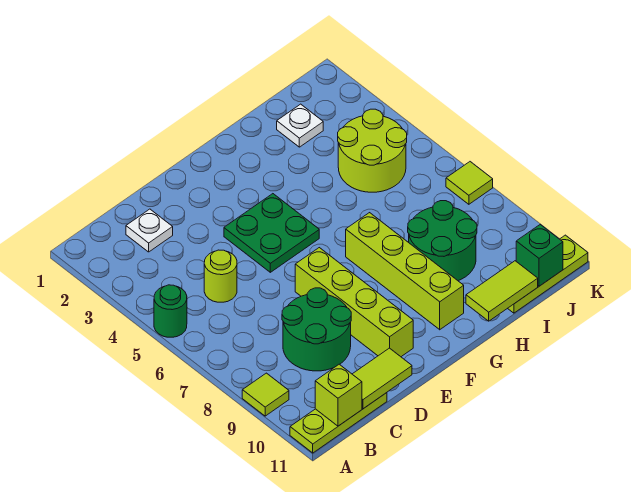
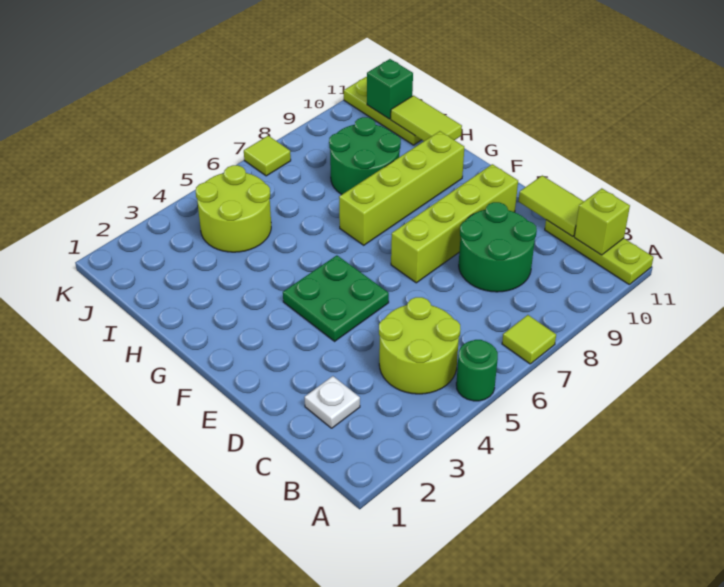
lime 1x1 tile [242,373,289,416] -> lime 1x1 tile moved to [502,315,556,364]
lime 1x1 round brick [204,250,237,302] -> lime 2x2 round brick [379,297,460,394]
white 1x1 plate [277,104,323,147] -> none

